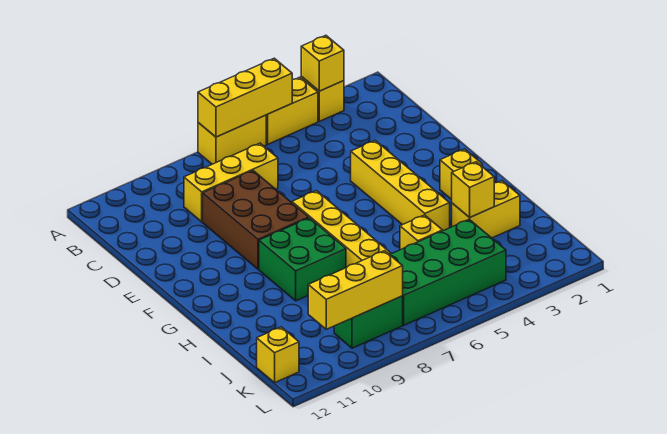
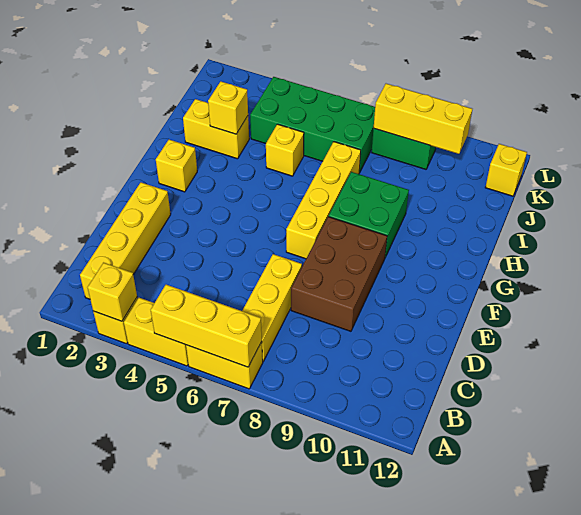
yellow 1x3 brick [184,143,278,222] -> yellow 1x3 brick turned to [242,254,302,361]
yellow 1x4 brick [351,140,450,231] -> yellow 1x4 brick moved to [80,182,171,299]

